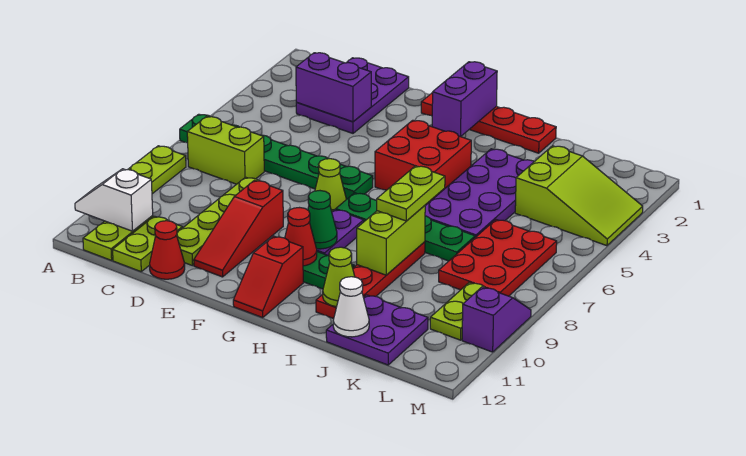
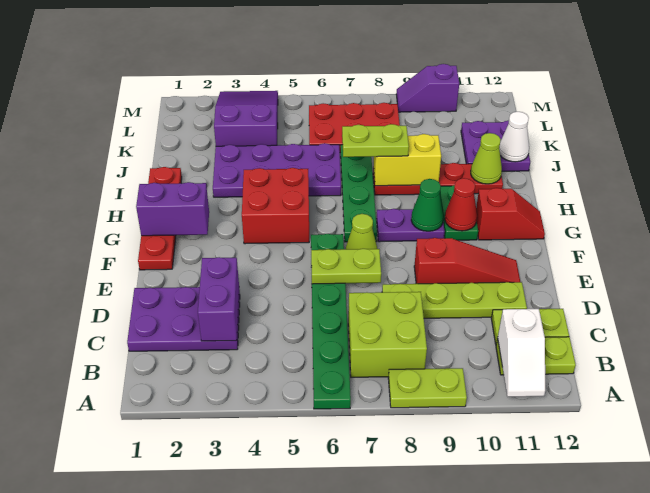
lime 1x2 brick [187,116,264,184] -> lime 2x2 brick [348,292,427,377]
red 1x1 cone [150,221,185,279] -> none
lime 1x2 brick [357,205,425,275] -> yellow 1x2 brick [374,134,441,186]
lime 2x3 slope [515,146,643,246] -> purple 2x3 slope [214,91,278,146]
lime 1x2 plate [430,282,484,340] -> lime 1x2 plate moved to [311,249,381,284]

